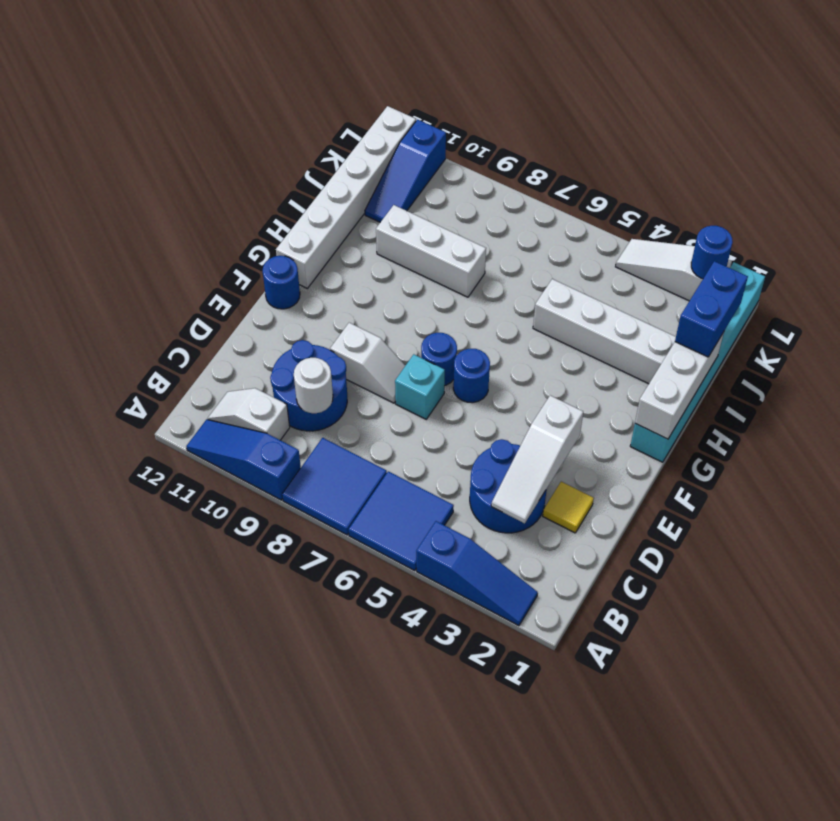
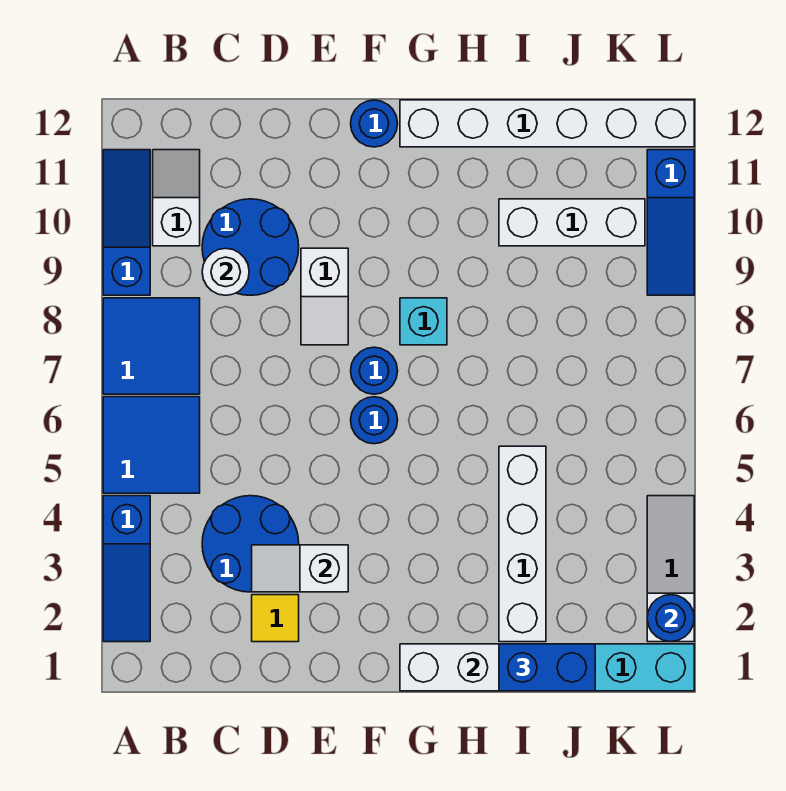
white 1x3 slope [491,395,583,523] -> white 1x2 slope [252,545,348,592]
cyan 1x1 brick [395,354,445,419] -> cyan 1x1 brick moved to [400,298,447,345]
white 1x3 brick [376,205,486,297] -> white 1x3 brick turned to [499,199,645,246]
blue 1x3 slope [365,120,446,222] -> blue 1x3 slope turned to [647,150,694,295]

